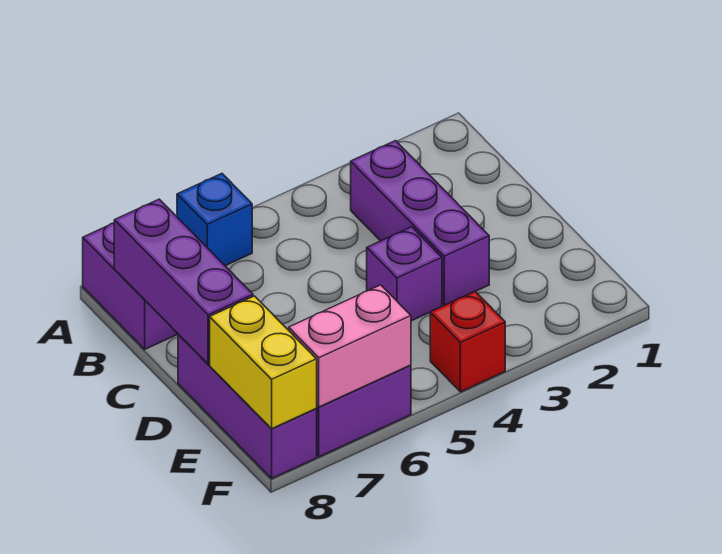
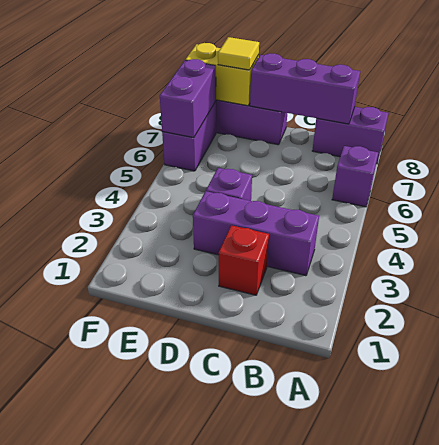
blue 1x1 brick [177,174,252,266] -> purple 1x1 brick [332,146,378,207]
none -> yellow 1x1 tile [218,37,259,70]
red 1x1 brick [430,292,505,392] -> red 1x1 brick moved to [219,225,269,295]
pink 1x2 brick [289,285,411,407] -> purple 1x2 brick [160,59,216,138]

